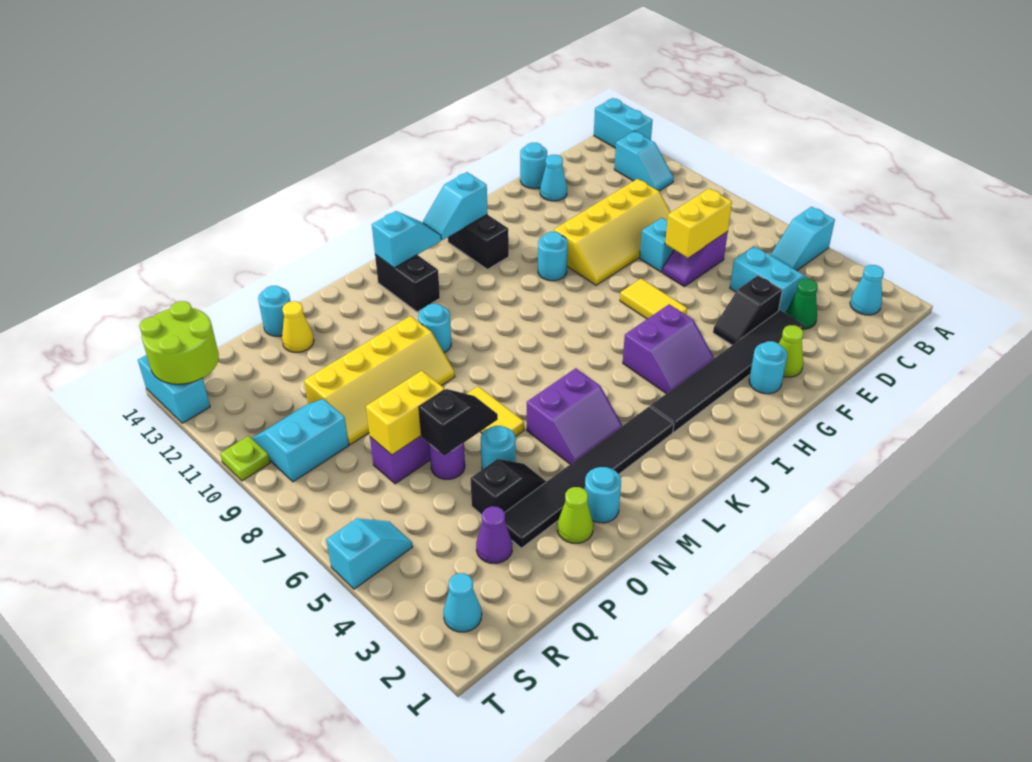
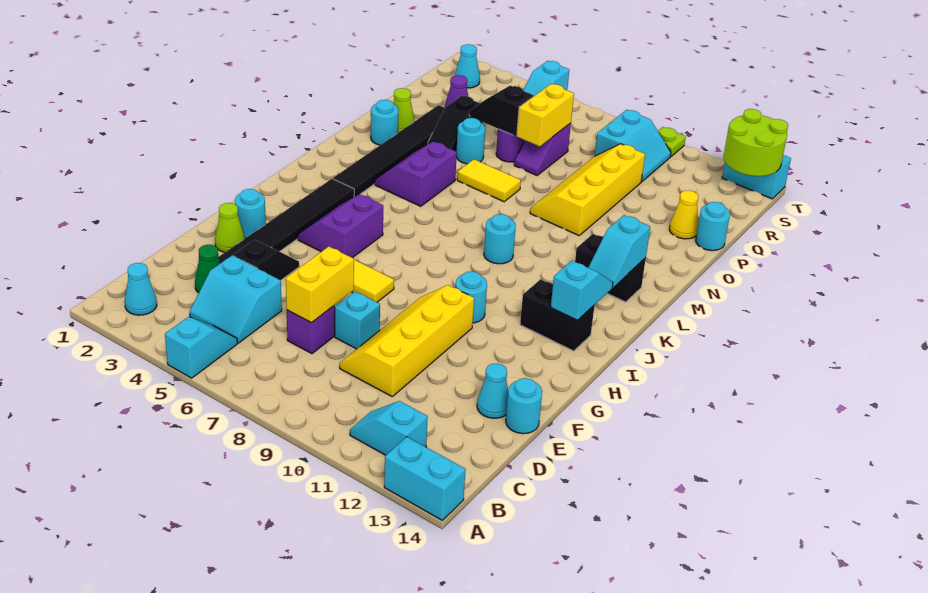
cyan 1x1 round brick [418,304,451,353] -> cyan 1x1 round brick moved to [484,214,516,264]
black 1x2 slope [419,389,498,456] -> black 1x2 slope turned to [469,86,534,136]

